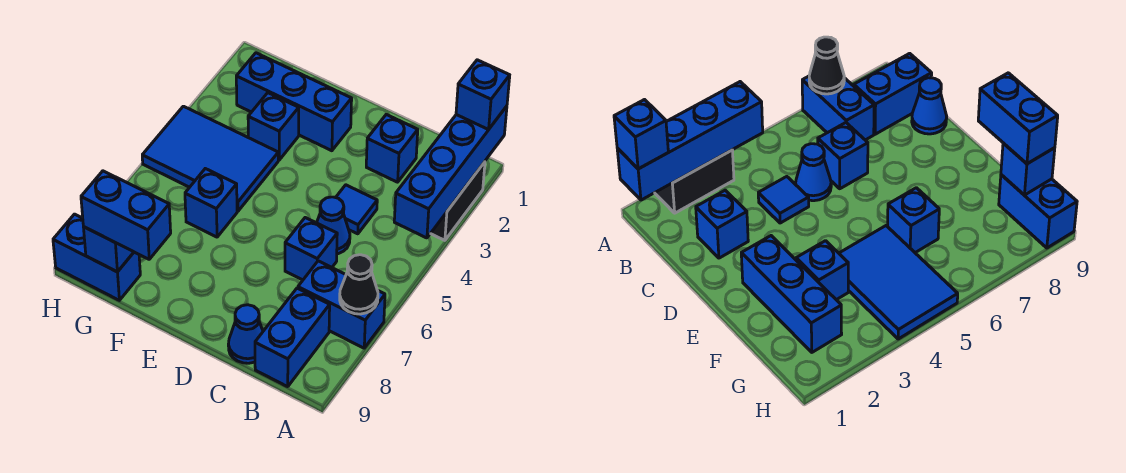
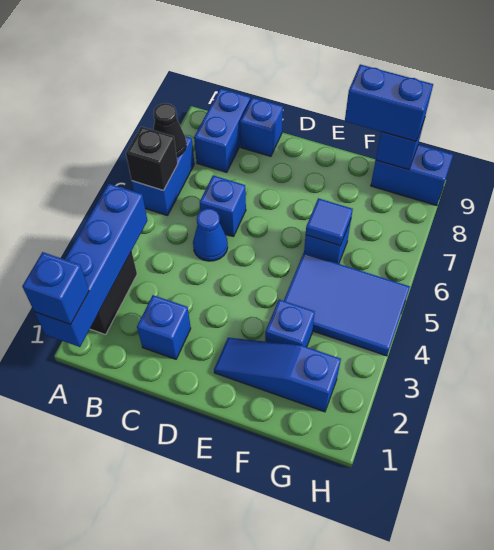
none -> black 1x1 brick [126,127,178,190]
blue 1x2 brick [298,261,385,348] -> blue 1x2 brick turned to [132,136,194,216]
blue 1x1 tile [336,185,377,234] -> blue 1x1 tile moved to [306,198,353,245]
blue 1x1 cone [228,305,263,363] -> blue 1x1 brick [240,97,283,156]
blue 1x3 brick [236,53,352,151] -> blue 1x3 slope [214,338,341,412]

